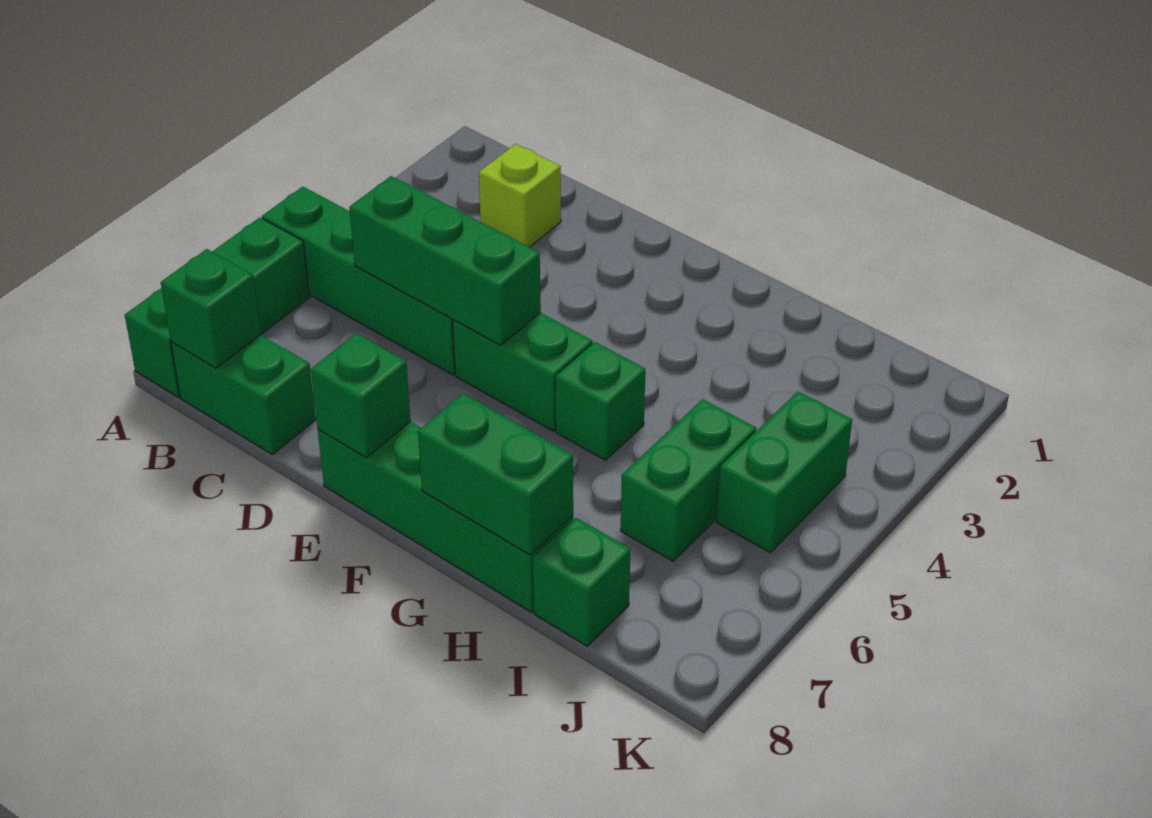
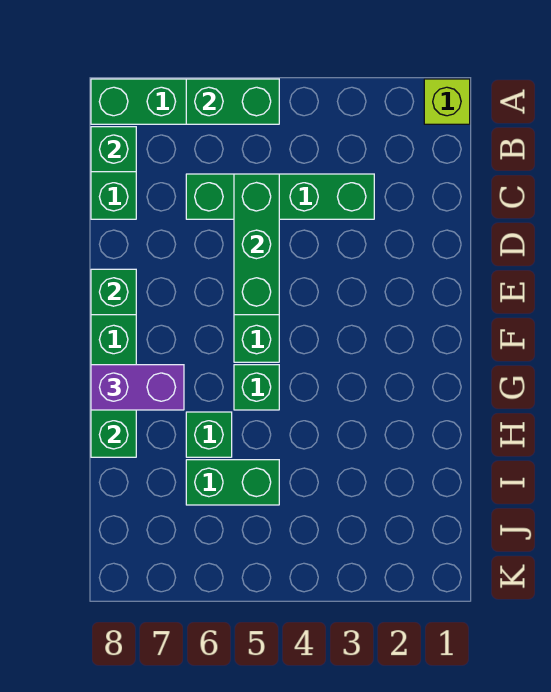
green 1x4 brick [262,187,455,375] -> green 1x4 brick turned to [186,174,374,219]
lime 1x1 brick [479,144,561,247] -> lime 1x1 brick moved to [424,79,470,124]
none -> purple 1x2 brick [91,365,184,410]
green 1x1 brick [533,518,630,646] -> green 1x1 brick moved to [186,412,232,457]
green 1x2 brick [717,391,852,553] -> green 1x2 brick moved to [186,79,279,124]

